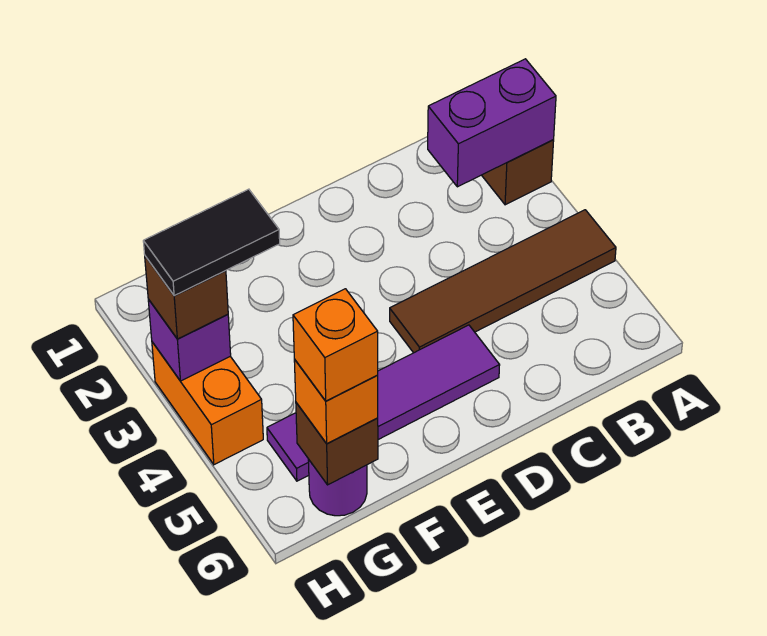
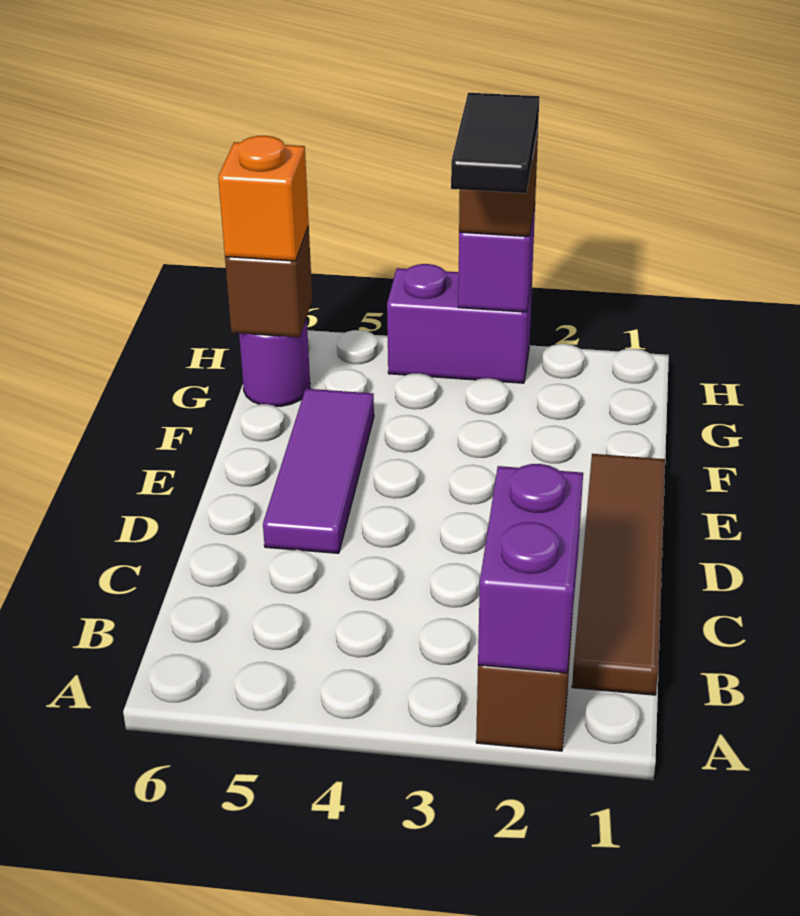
brown 1x4 tile [390,210,616,353] -> brown 1x4 tile moved to [572,454,665,695]
purple 1x4 tile [267,325,500,481] -> purple 1x3 tile [263,389,374,553]
orange 1x1 brick [293,289,378,401] -> none
orange 1x2 brick [152,342,263,465] -> purple 1x2 brick [387,264,532,383]

